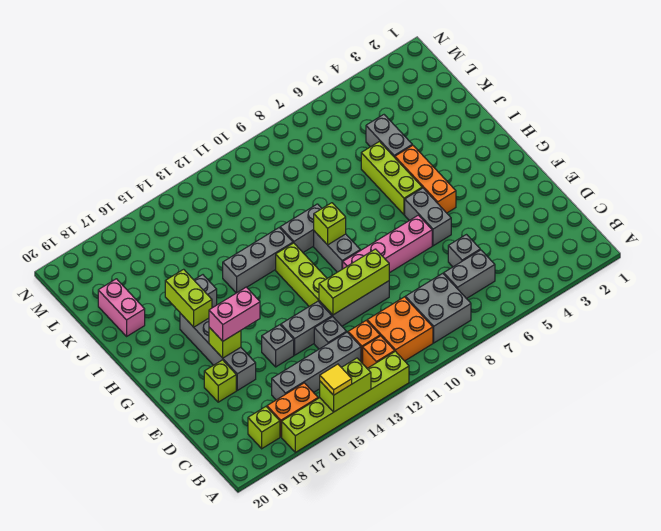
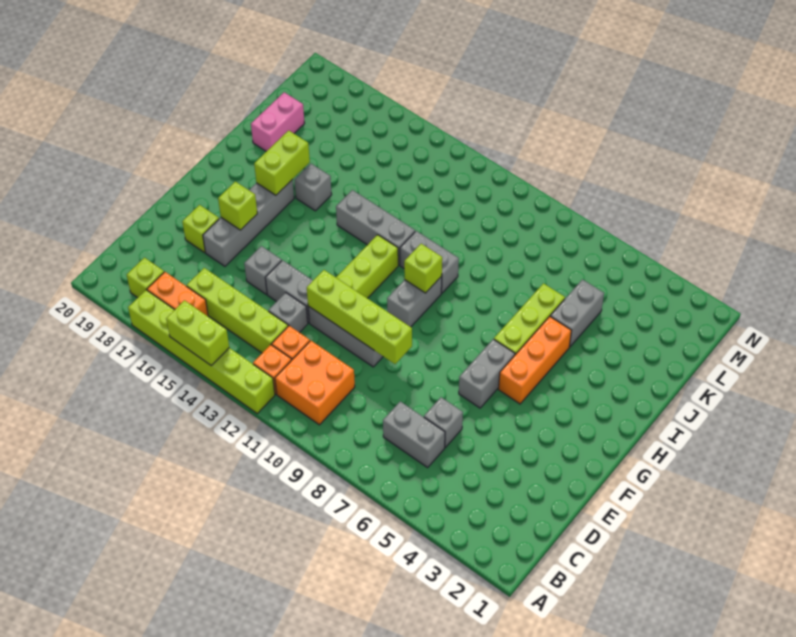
yellow 1x1 tile [320,364,352,395] -> none
grey 2x2 brick [405,273,471,343] -> none
grey 1x4 brick [272,332,361,400] -> lime 1x4 brick [187,268,288,353]
lime 1x3 brick [319,249,389,315] -> lime 1x4 brick [307,270,412,364]
pink 1x4 brick [343,215,432,273] -> none
pink 1x2 brick [209,287,260,341] -> none

